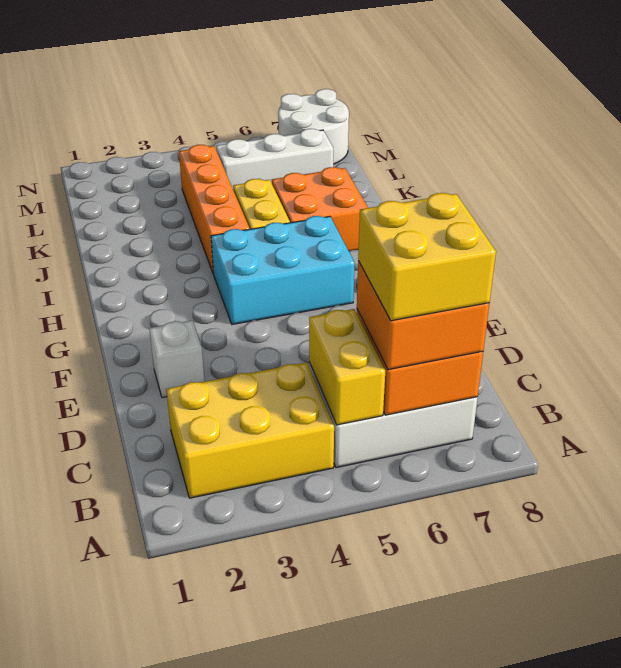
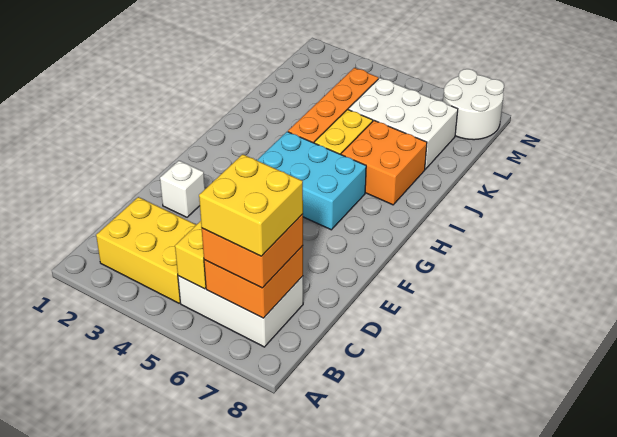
white 1x3 brick [216,129,333,188] -> white 2x3 brick [348,78,458,169]

